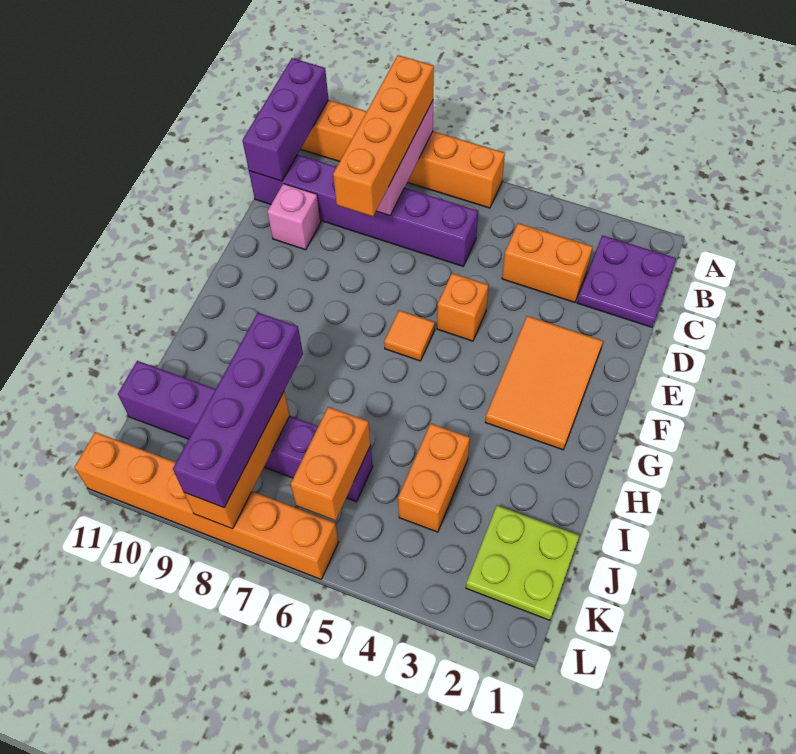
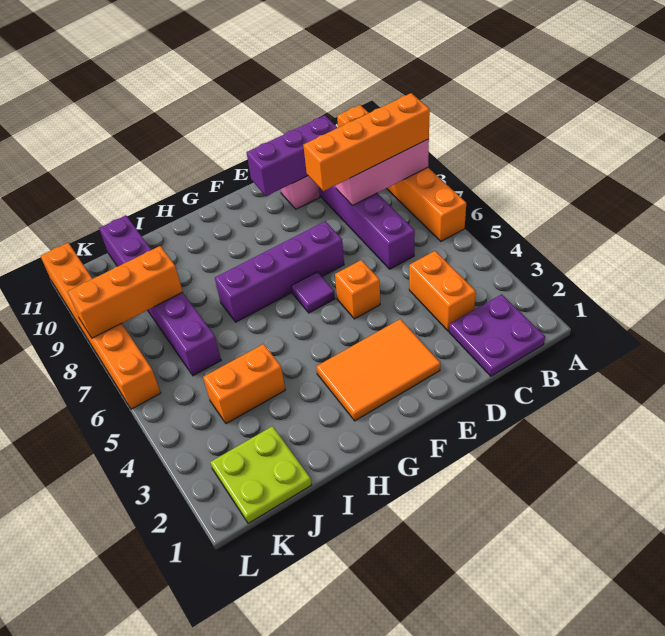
purple 1x3 brick [242,58,328,181] -> purple 1x3 brick moved to [247,115,338,196]
orange 1x1 tile [384,310,435,361] -> purple 1x1 tile [291,272,335,313]
purple 1x4 brick [173,313,303,508] -> purple 1x4 brick moved to [215,221,344,322]
orange 1x2 brick [291,407,371,520] -> none

